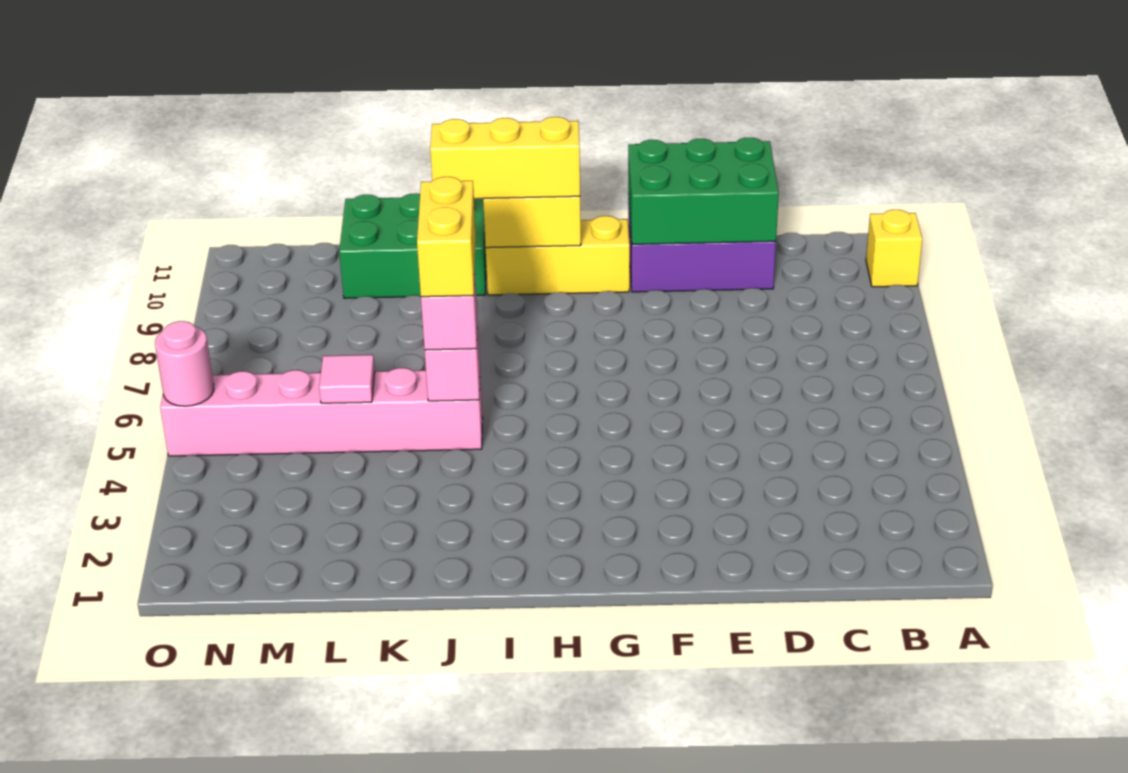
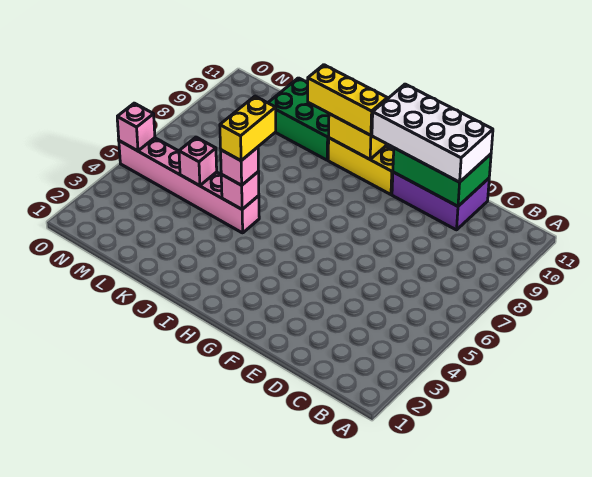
yellow 1x1 brick [866,210,922,287] -> none
none -> white 2x4 brick [372,84,493,182]
pink 1x1 tile [319,355,375,403] -> pink 1x1 brick [179,137,217,186]
pink 1x1 round brick [155,321,214,406] -> pink 1x1 brick [117,103,155,151]

